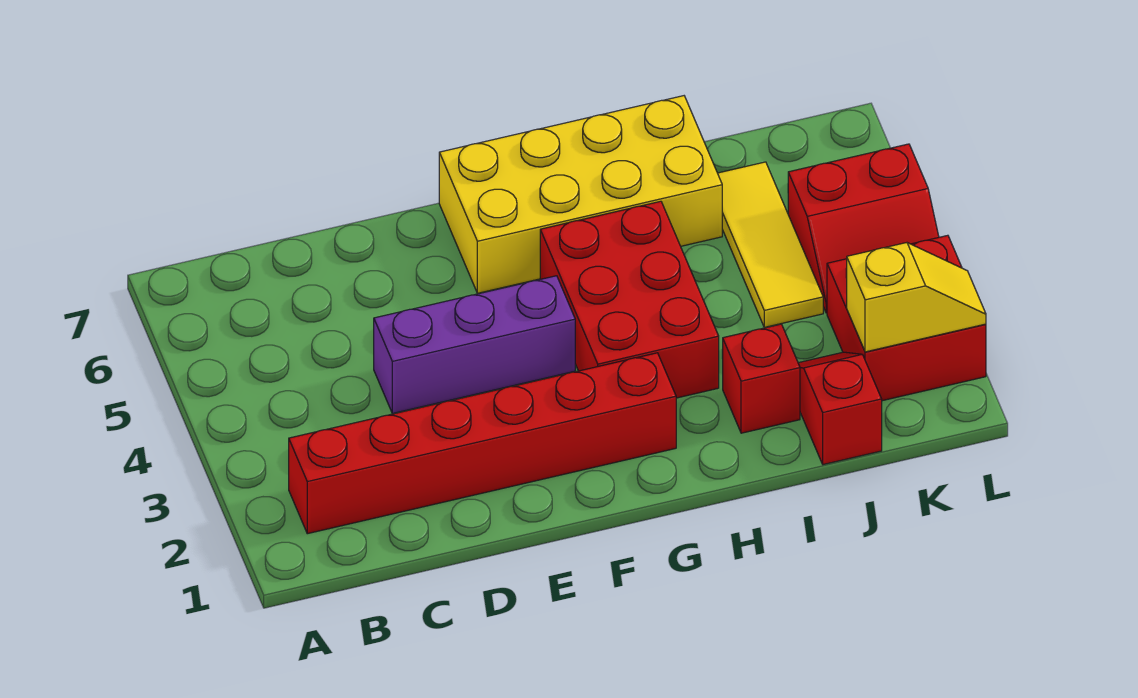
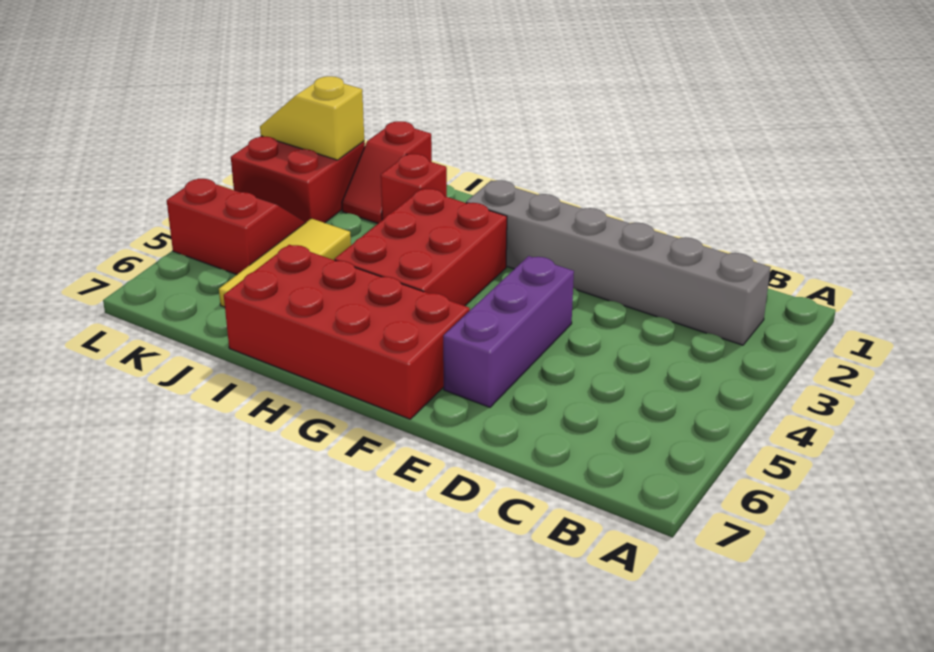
red 1x6 brick [289,353,676,534] -> grey 1x6 brick [466,180,771,345]
purple 1x3 brick [374,276,575,414] -> purple 1x3 brick turned to [443,256,574,407]
yellow 2x4 brick [439,96,722,293] -> red 2x4 brick [224,245,470,419]

